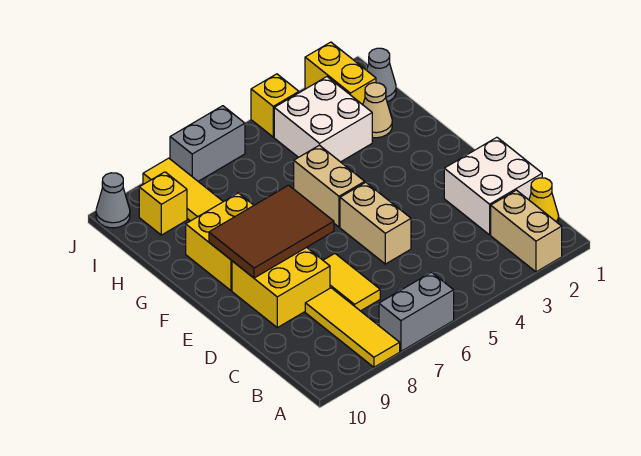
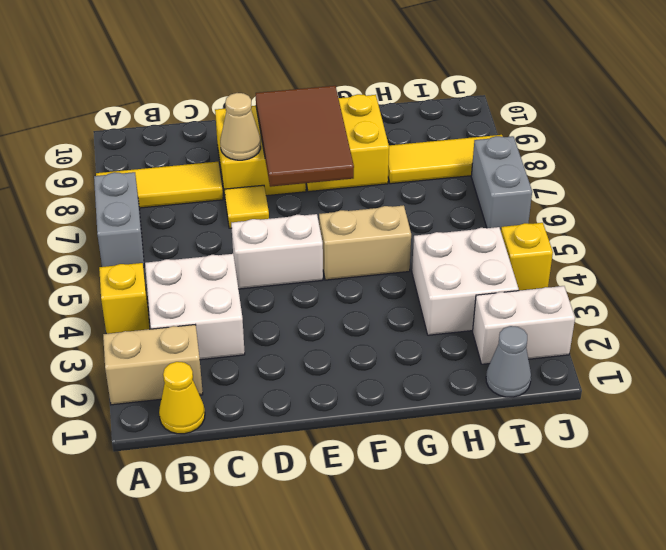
white 2x2 brick [444,137,542,235] -> white 2x2 brick moved to [145,254,245,360]
yellow 1x2 tile [323,254,380,311] -> yellow 1x1 tile [224,185,269,228]
tan 1x2 brick [340,182,411,264] -> white 1x2 brick [231,214,323,289]
tan 1x1 cone [363,83,392,138] -> tan 1x1 cone moved to [220,93,261,160]
yellow 1x2 brick [305,42,376,105] -> white 1x2 brick [473,286,575,364]
yellow 1x1 brick [139,172,187,235] -> yellow 1x1 brick moved to [99,263,150,334]
grey 1x1 cone [96,173,130,228] -> none

